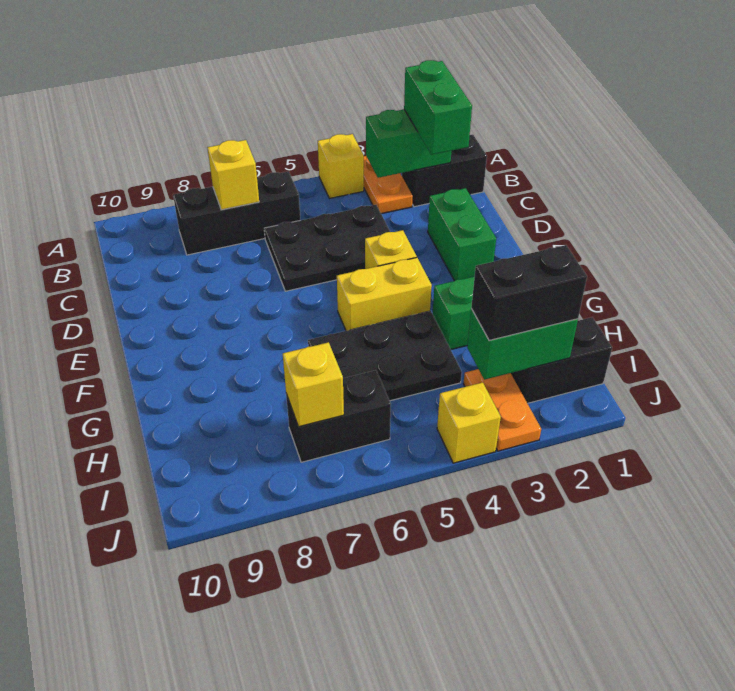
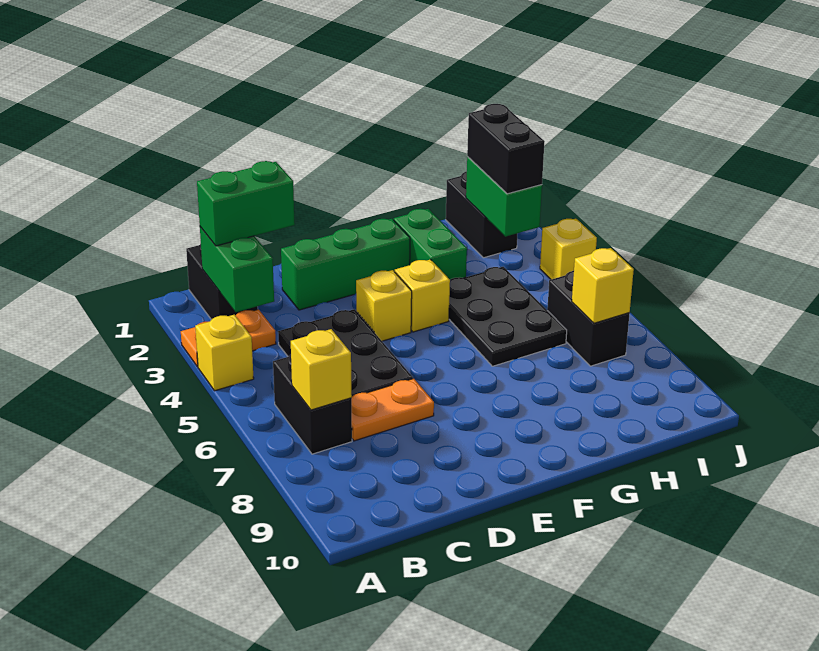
black 1x3 brick [173,171,300,255] -> black 1x2 brick [273,355,352,454]
green 1x2 brick [428,188,496,281] -> green 1x3 brick [281,219,410,310]
yellow 1x2 brick [337,258,432,331] -> yellow 1x1 brick [395,259,450,332]
orange 1x2 plate [463,369,541,451] -> orange 1x2 plate moved to [352,378,434,441]

